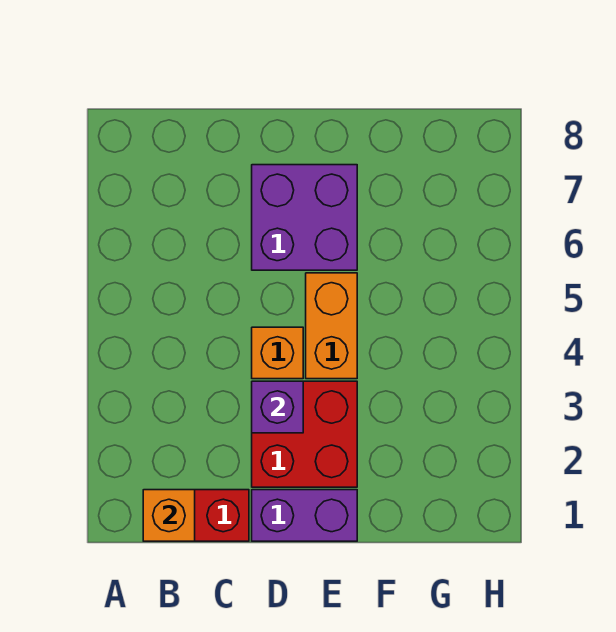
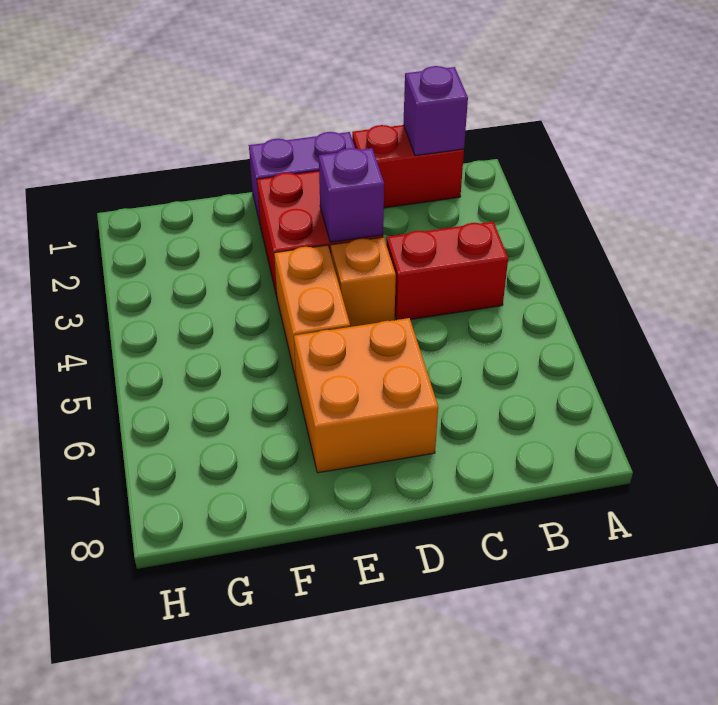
orange 1x1 brick [143,490,195,541] -> purple 1x1 brick [403,66,468,156]
none -> red 1x2 brick [386,222,508,320]
purple 2x2 brick [252,165,357,270] -> orange 2x2 brick [294,318,438,473]

